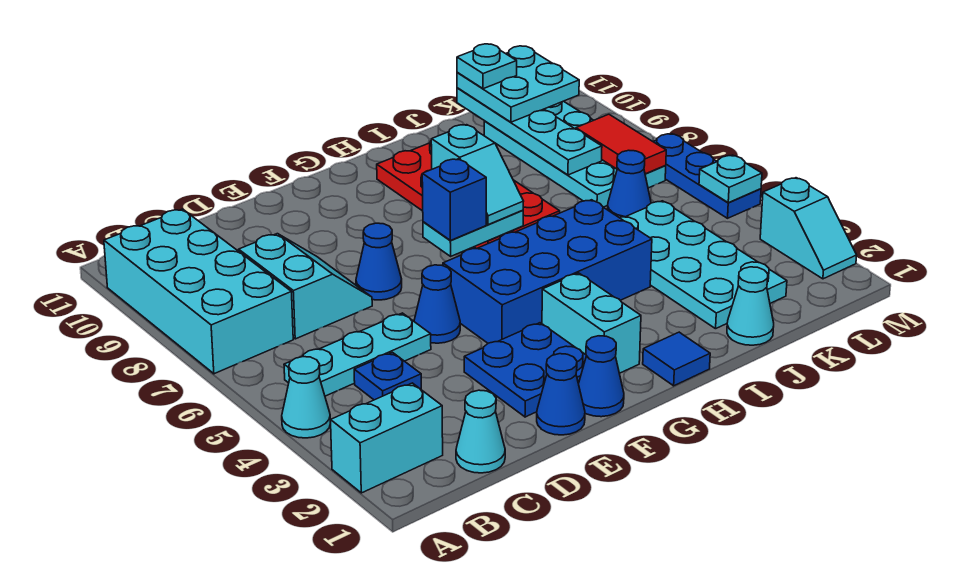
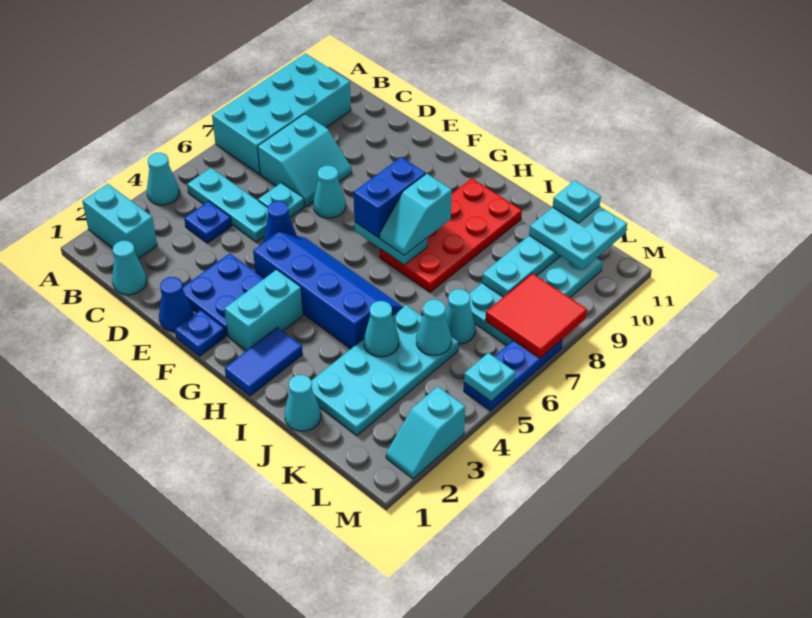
none -> cyan 1x1 plate [258,183,304,218]
blue 1x1 cone [356,223,402,300] -> cyan 1x1 cone [313,166,346,218]
blue 1x1 cone [579,336,624,417] -> blue 1x1 plate [175,310,226,356]
blue 2x4 brick [443,200,652,343] -> blue 2x4 slope [253,232,403,349]
blue 1x1 brick [422,159,486,240] -> blue 1x2 brick [354,157,426,238]
blue 1x1 tile [643,332,710,386] -> blue 1x2 tile [225,328,303,396]
none -> cyan 1x1 cone [364,301,399,357]
none -> cyan 1x1 cone [416,300,451,355]
blue 1x1 cone [607,150,651,218] -> cyan 1x1 cone [445,289,475,344]
red 1x2 tile [576,114,666,174] -> red 2x2 tile [485,273,587,358]

